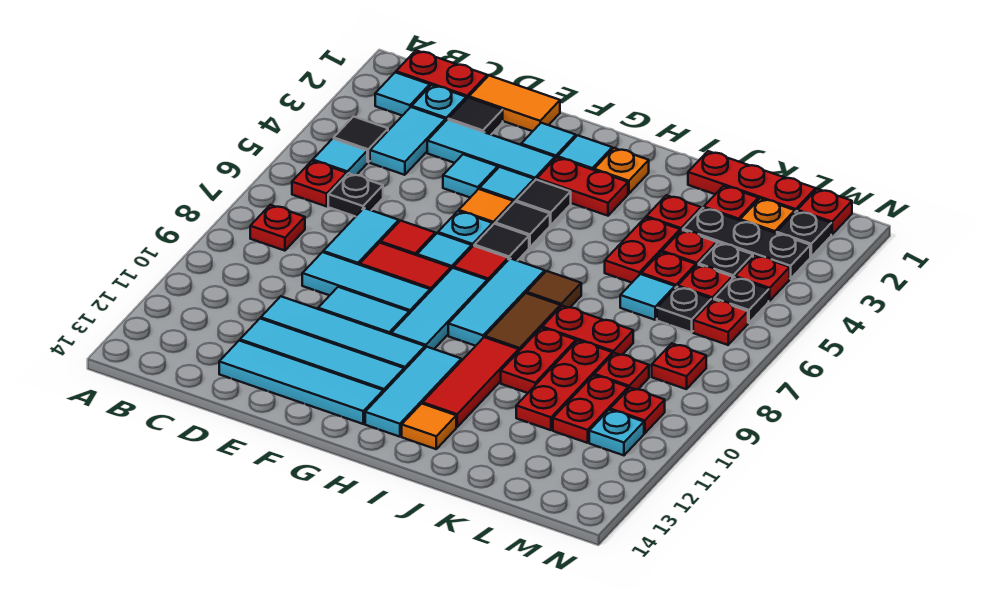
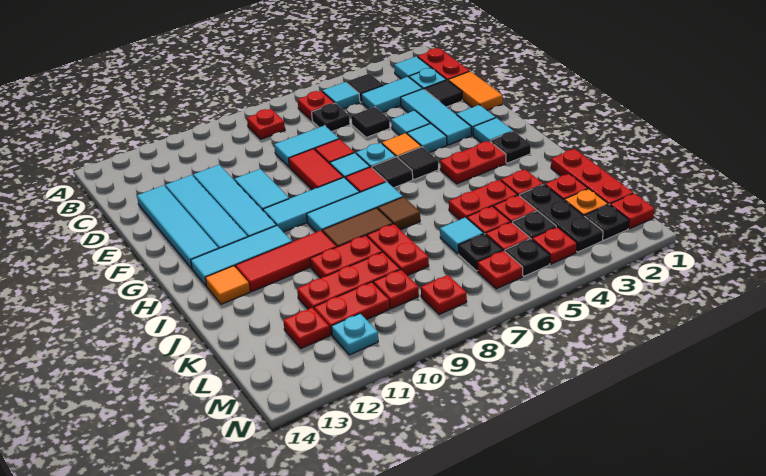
cyan 1x3 tile [302,252,430,314] -> none
red 1x2 plate [537,157,628,216] -> red 1x2 plate turned to [440,141,506,184]
black 1x1 tile [516,180,571,225] -> black 1x1 tile moved to [351,107,390,137]
orange 1x1 plate [594,148,649,194] -> black 1x1 plate [490,131,531,163]
red 1x1 plate [610,388,665,433] -> red 1x1 plate moved to [283,308,330,348]

